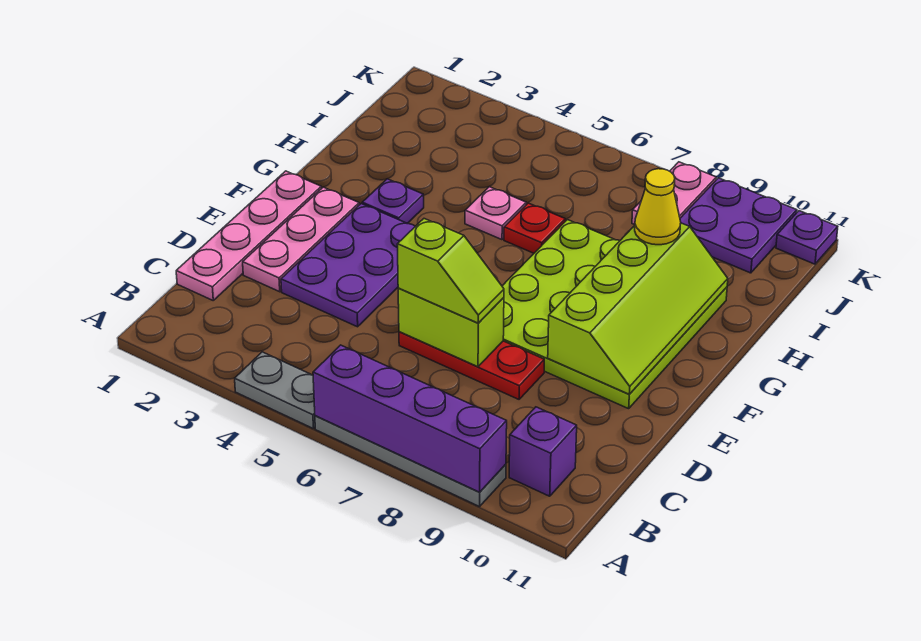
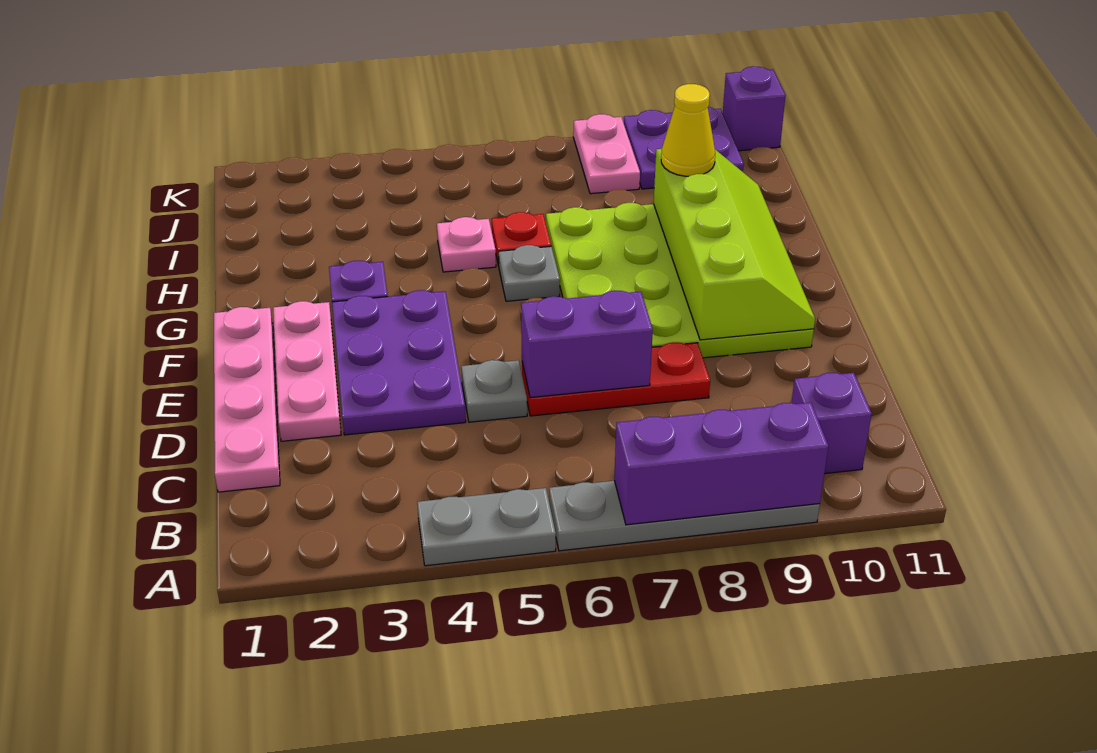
purple 1x4 brick [313,345,507,492] -> purple 1x3 brick [614,402,828,525]
none -> grey 1x1 plate [461,360,527,422]
lime 1x2 brick [398,288,504,367] -> purple 1x2 brick [521,291,653,398]
lime 1x2 slope [397,219,504,323] -> none
none -> grey 1x1 plate [499,245,560,301]
purple 1x1 plate [776,211,838,264] -> purple 1x1 brick [723,66,786,151]

